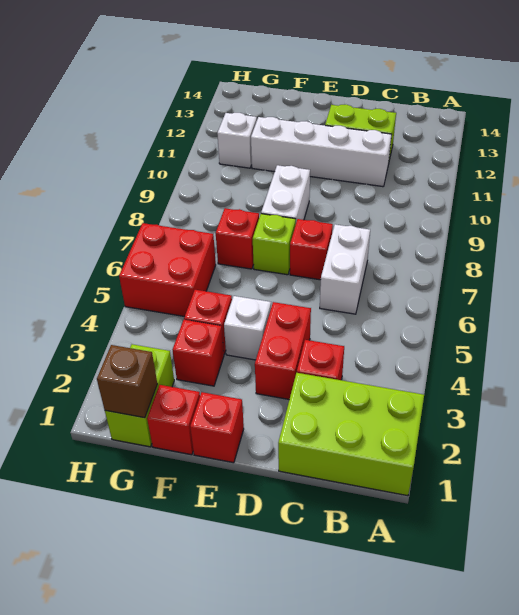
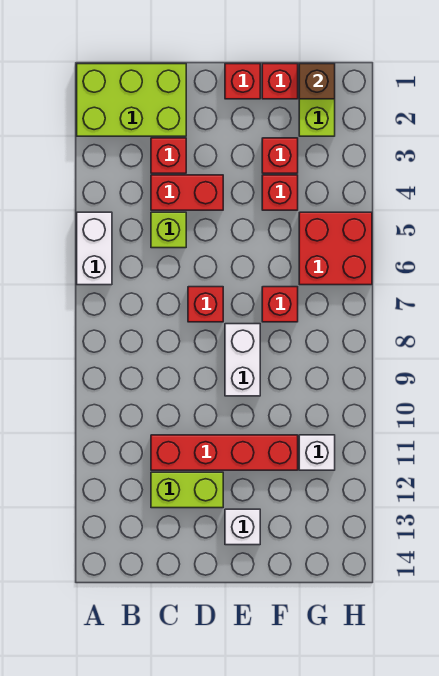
white 1x2 brick [320,224,370,314] -> white 1x2 brick moved to [77,212,112,285]
white 1x4 brick [251,117,392,187] -> red 1x4 brick [151,435,298,470]
red 1x2 brick [255,302,311,399] -> red 1x2 brick turned to [151,175,223,210]
white 1x1 brick [224,296,271,360] -> white 1x1 brick moved to [225,509,260,545]
lime 1x1 brick [253,214,296,275] -> lime 1x1 brick moved to [151,212,186,248]

